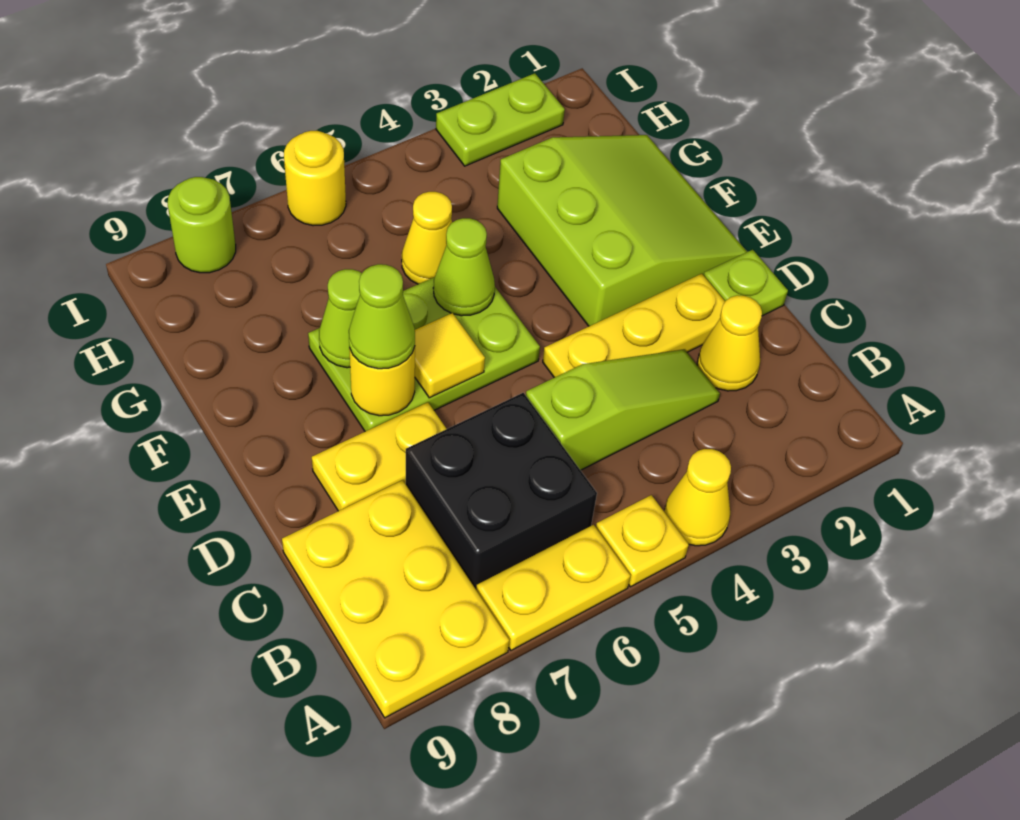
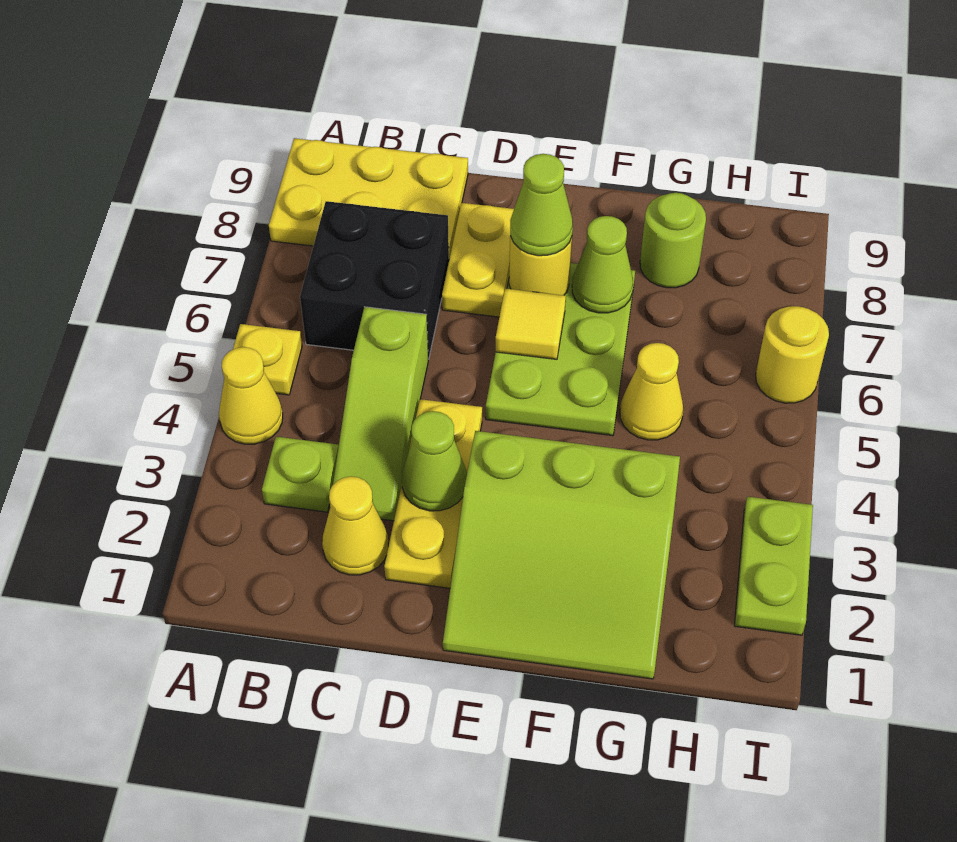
yellow 1x2 plate [476,525,630,650] -> none
lime 1x1 plate [704,250,788,316] -> lime 1x1 plate moved to [262,437,339,512]
lime 1x1 cone [433,218,495,316] -> lime 1x1 cone moved to [402,411,467,511]
lime 1x1 round brick [168,177,236,273] -> lime 1x1 round brick moved to [640,193,706,288]

